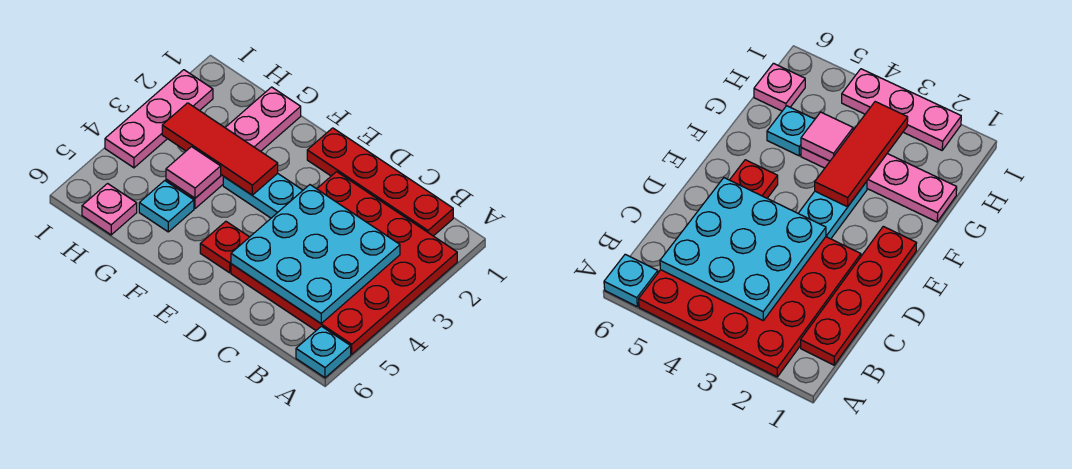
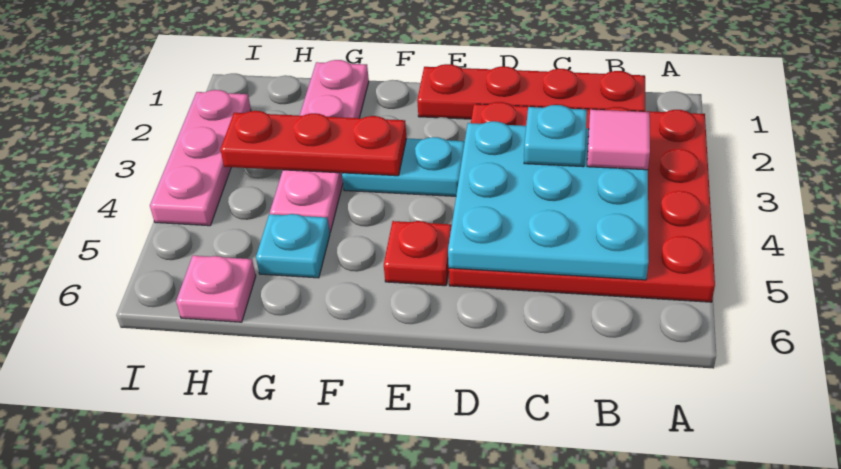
cyan 1x1 plate [296,326,351,378] -> cyan 1x1 plate moved to [524,105,587,167]
red 1x3 tile [162,103,278,195] -> red 1x3 plate [220,111,407,176]
pink 1x1 tile [166,147,221,198] -> pink 1x1 tile moved to [587,110,650,170]

